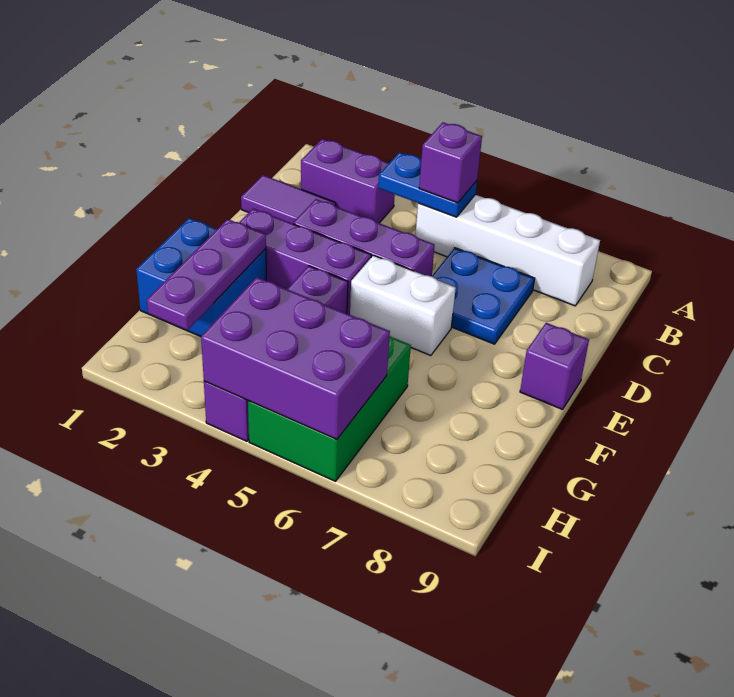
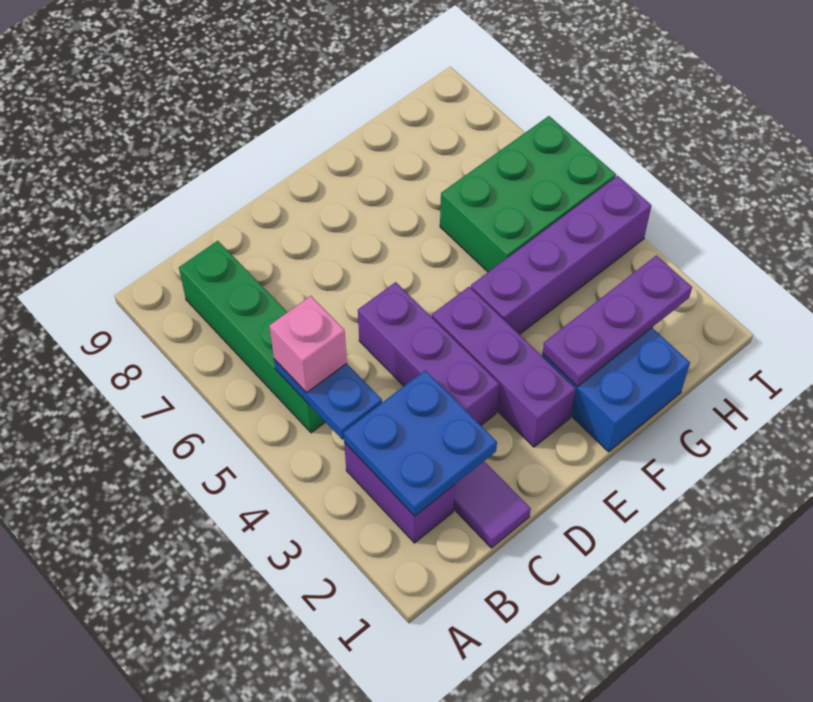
white 1x4 brick [415,195,600,306] -> green 1x4 brick [179,241,325,433]
purple 1x1 brick [419,122,482,203] -> pink 1x1 brick [269,296,347,393]
blue 2x2 plate [432,248,535,344] -> blue 2x2 plate moved to [344,370,497,516]
white 1x2 brick [350,255,456,356] -> none
purple 1x1 brick [520,323,589,409] -> none
purple 2x3 brick [201,277,390,440] -> none

